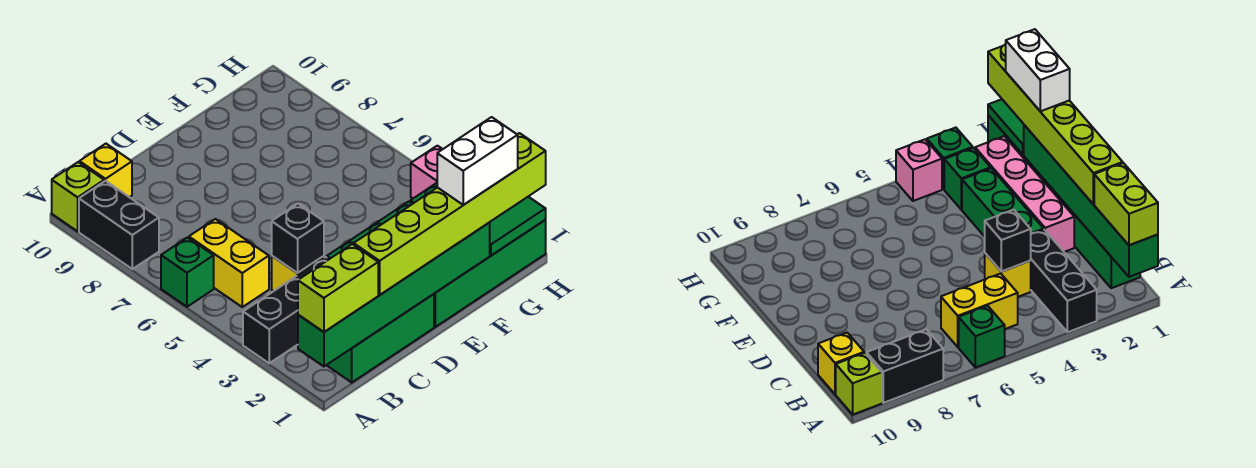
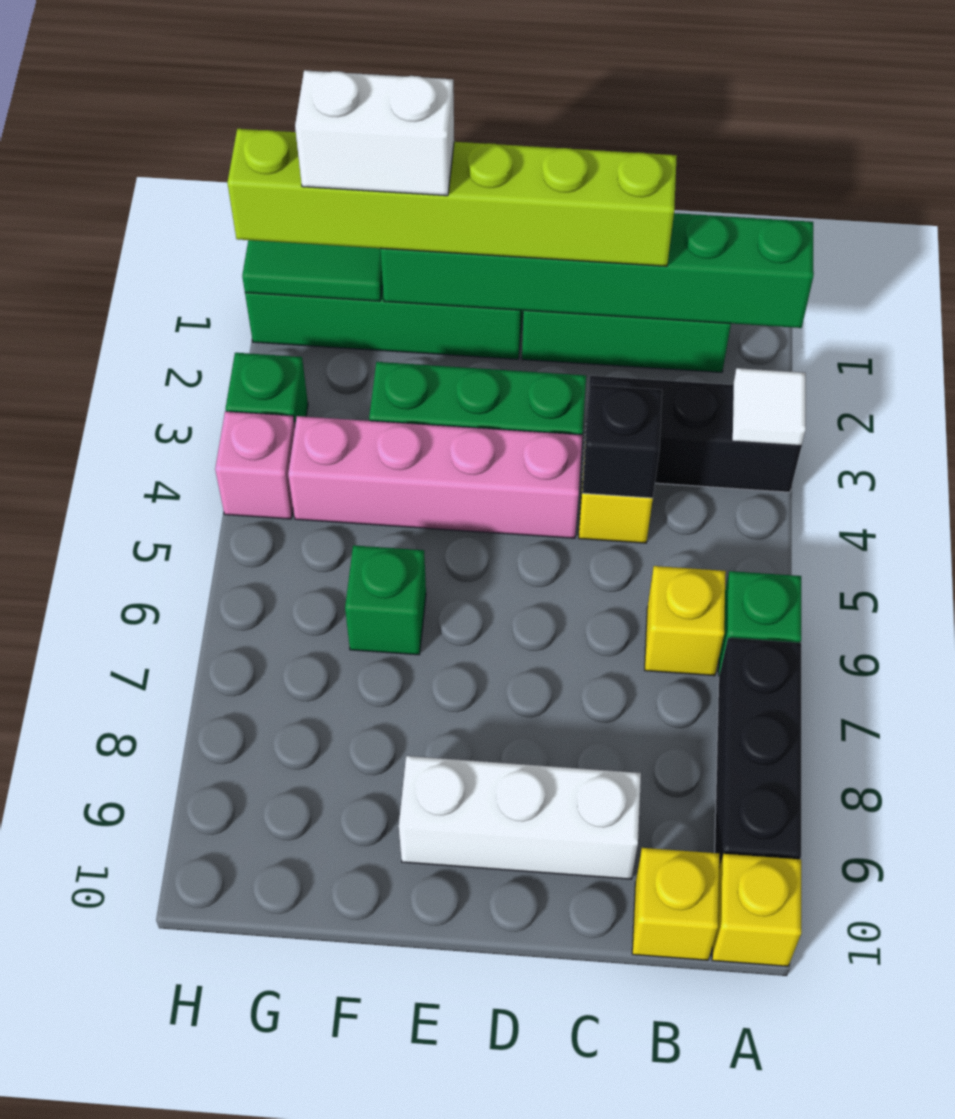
lime 1x2 brick [298,244,378,332] -> none
none -> white 1x1 tile [732,368,806,446]
black 1x2 brick [79,181,159,269] -> black 1x3 brick [715,638,801,868]
lime 1x1 brick [52,162,104,231] -> yellow 1x1 brick [712,854,801,966]
yellow 1x2 brick [189,219,269,307] -> yellow 1x1 brick [645,566,726,676]
none -> white 1x3 brick [399,756,641,879]
pink 1x4 brick [975,136,1074,252] -> pink 1x4 brick moved to [288,416,582,538]
green 1x1 brick [944,148,991,210] -> green 1x1 brick moved to [345,545,426,655]

